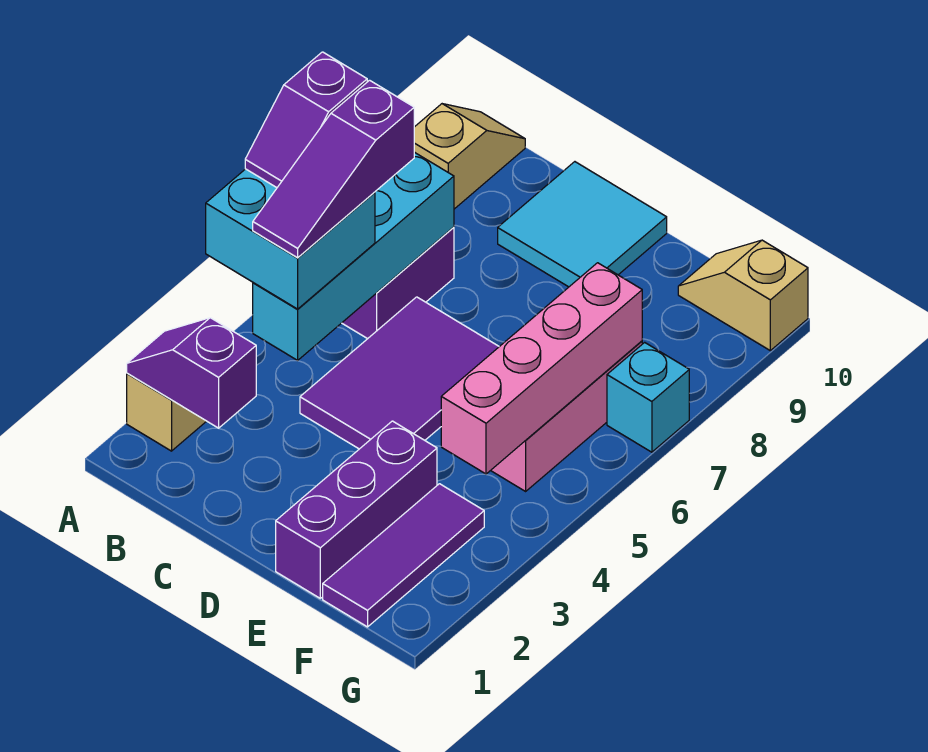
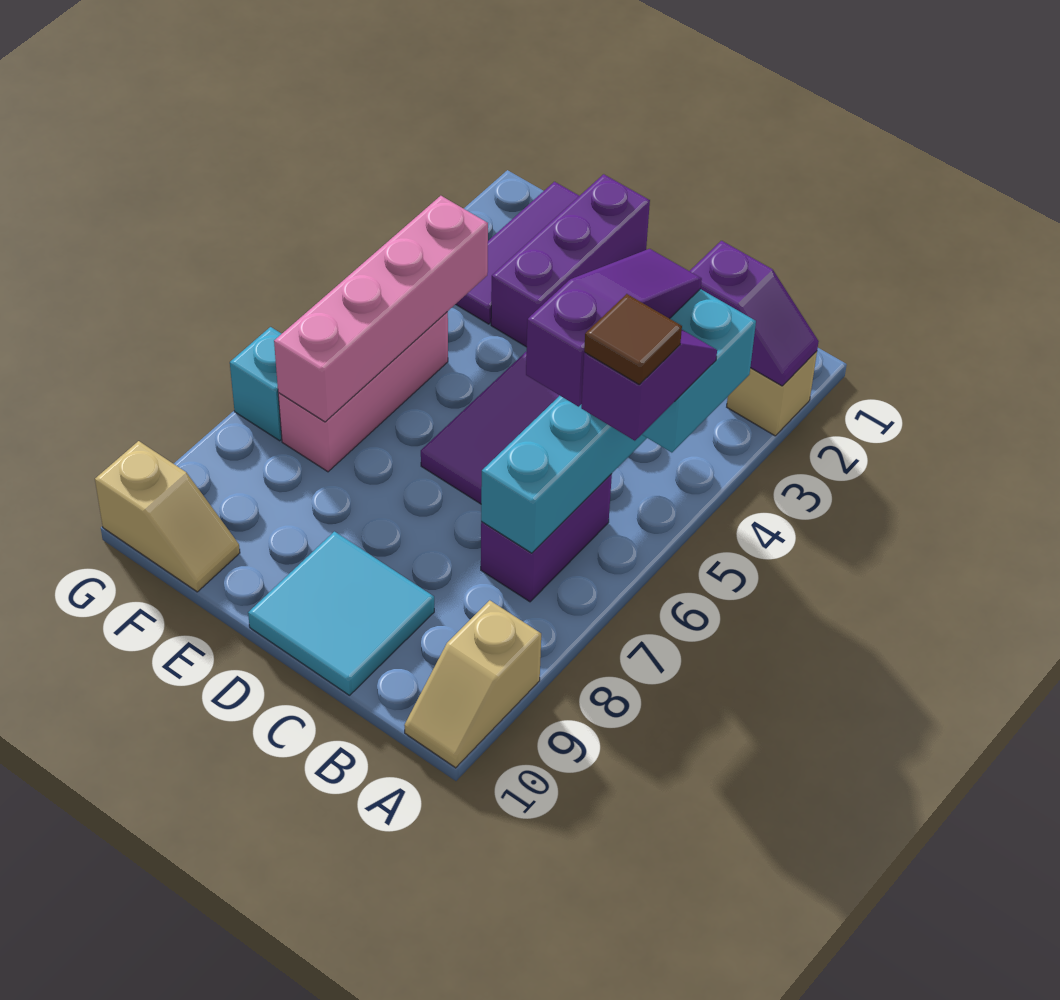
none -> brown 1x1 tile [584,294,682,384]

